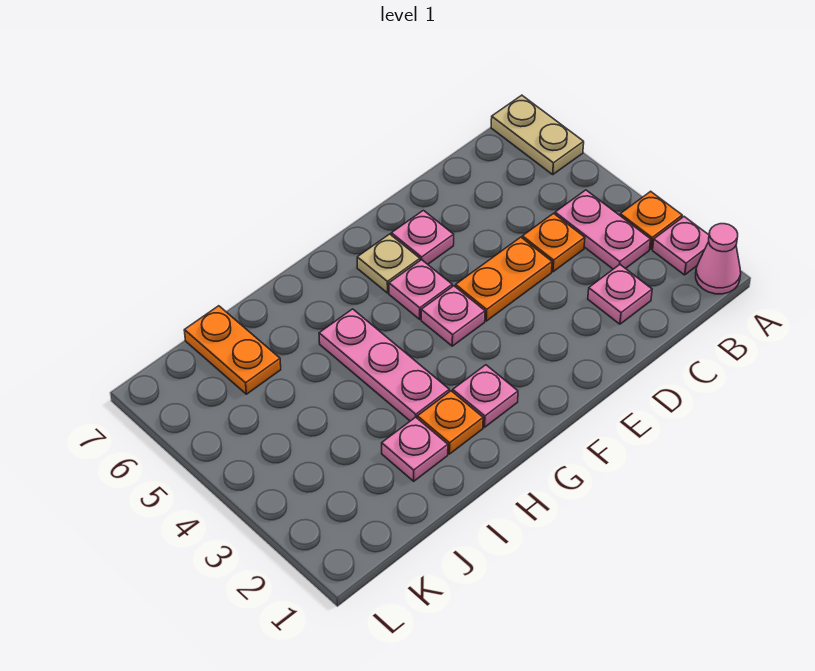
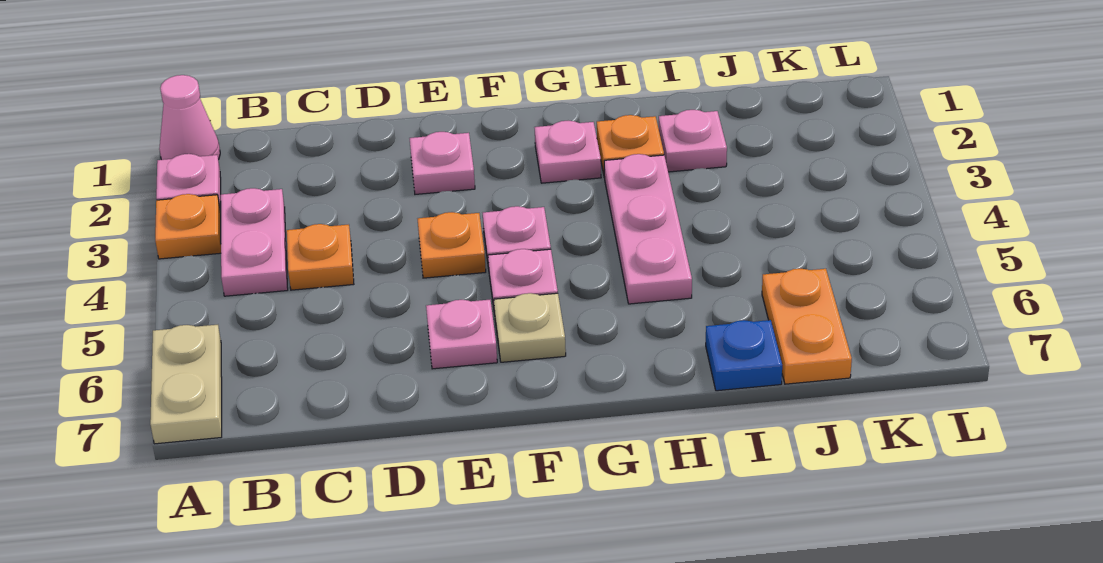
pink 1x1 plate [588,265,652,324] -> pink 1x1 plate moved to [410,132,475,194]
orange 1x2 plate [455,237,552,321] -> orange 1x1 plate [418,212,486,278]
none -> blue 1x1 plate [706,320,782,391]

